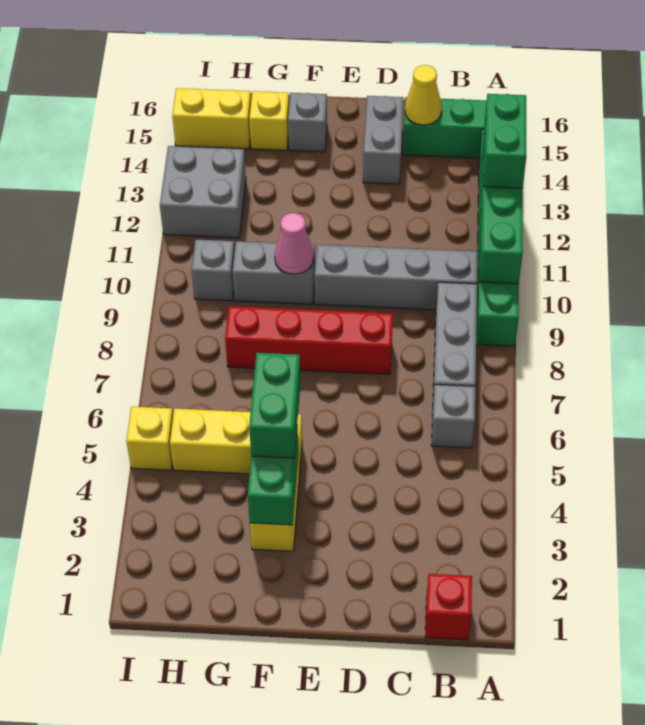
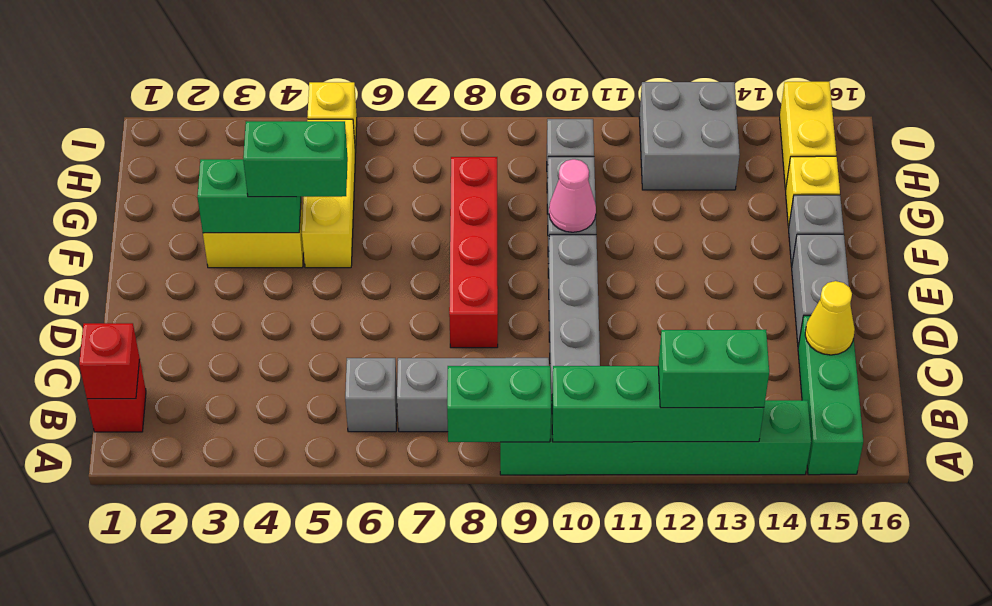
none -> green 1x2 brick [447,366,551,442]
none -> red 1x1 brick [79,323,140,399]
grey 1x2 brick [363,96,404,184] -> grey 1x2 brick turned to [792,234,851,346]

